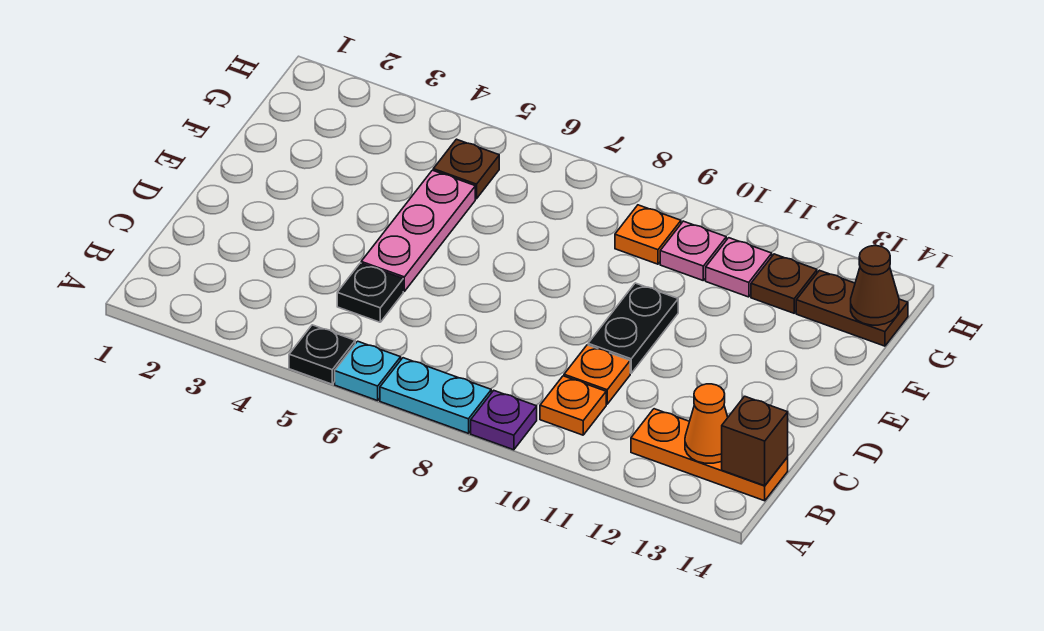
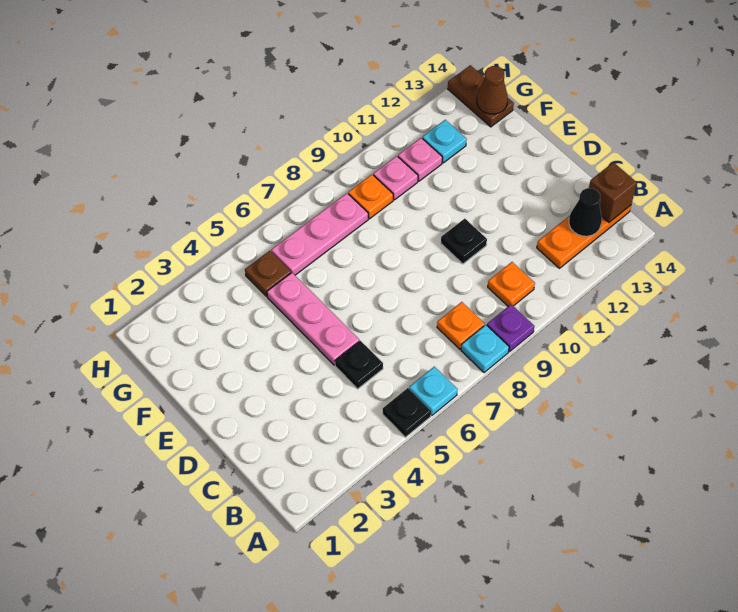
cyan 1x2 plate [380,358,491,433] -> cyan 1x1 plate [461,325,509,373]
orange 1x1 cone [685,384,728,463] -> black 1x1 cone [569,188,602,236]
orange 1x1 plate [564,345,630,404] -> orange 1x1 plate moved to [437,302,485,349]
black 1x2 plate [588,283,678,373] -> black 1x1 plate [441,219,487,264]
none -> pink 1x3 plate [271,193,368,275]
brown 1x1 plate [751,254,817,313] -> cyan 1x1 plate [422,120,467,163]
brown 1x2 plate [796,270,908,346] -> brown 1x2 plate turned to [448,65,514,127]

